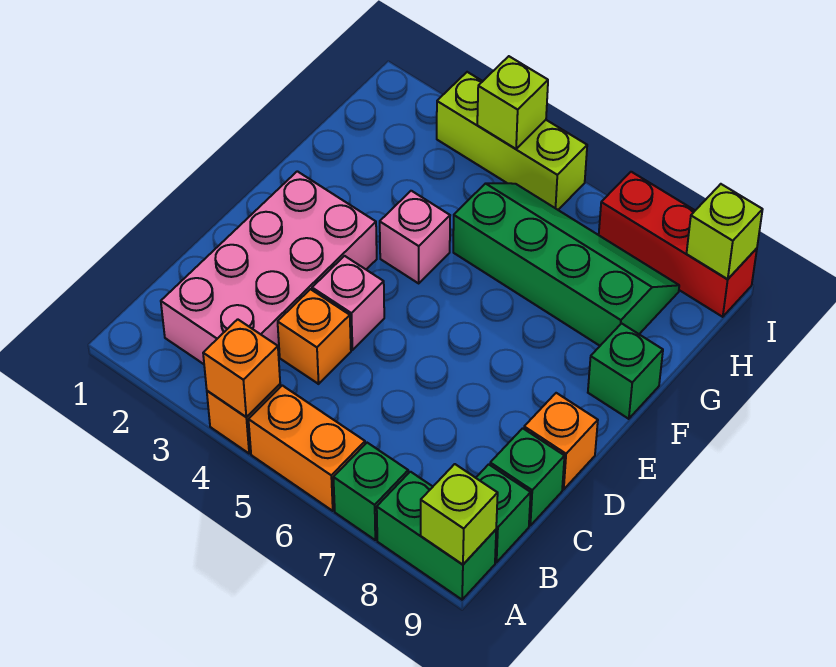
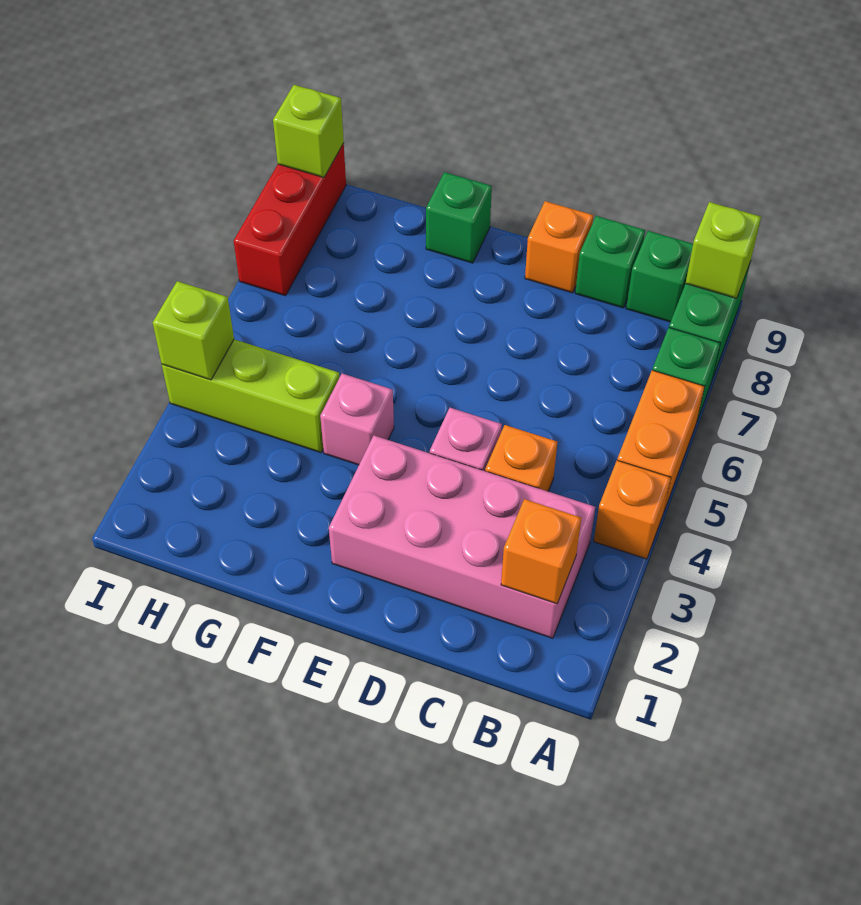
orange 1x1 brick [203,319,280,417] -> orange 1x1 brick moved to [501,499,581,604]
green 2x4 slope [453,183,679,346] -> none
lime 1x3 brick [437,72,587,210] -> lime 1x3 brick turned to [162,339,340,453]

